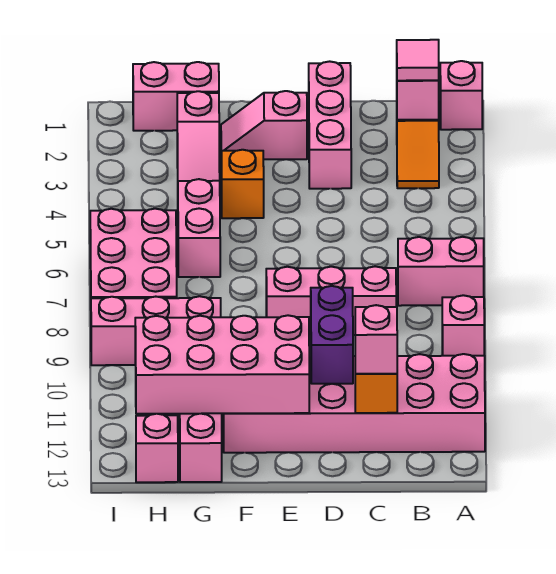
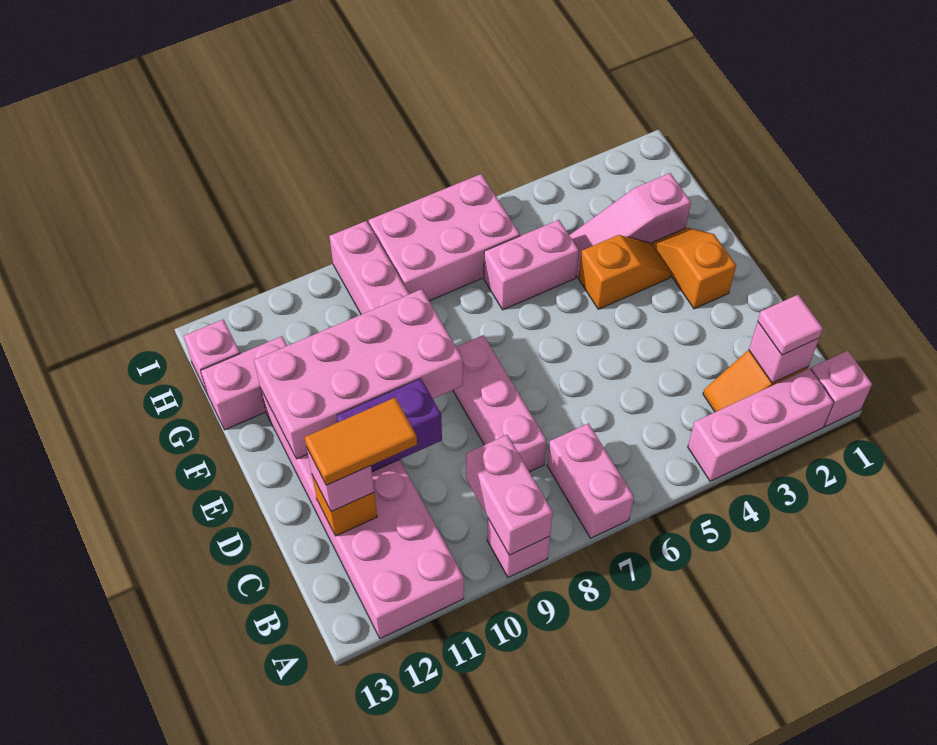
none -> orange 1x2 tile [305,398,417,485]
pink 1x3 brick [309,61,351,189] -> pink 1x3 brick moved to [688,368,834,481]
pink 1x2 slope [221,91,307,159] -> orange 1x2 slope [652,228,736,309]
pink 2x4 brick [135,315,309,414] -> pink 2x4 brick turned to [254,289,463,459]
pink 1x2 brick [133,62,219,131] -> pink 1x2 brick moved to [466,435,553,555]

